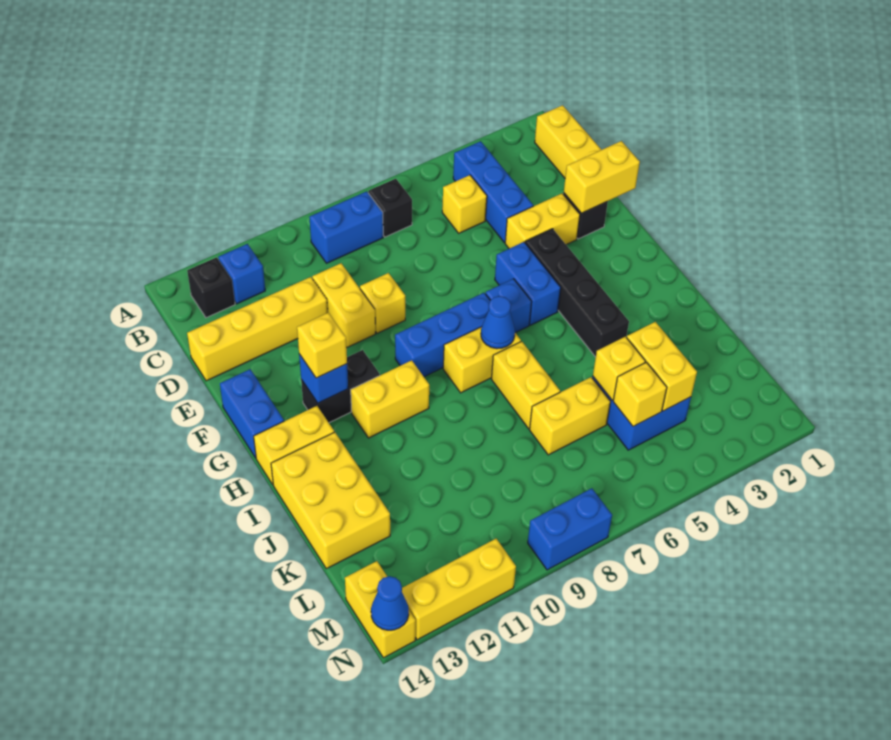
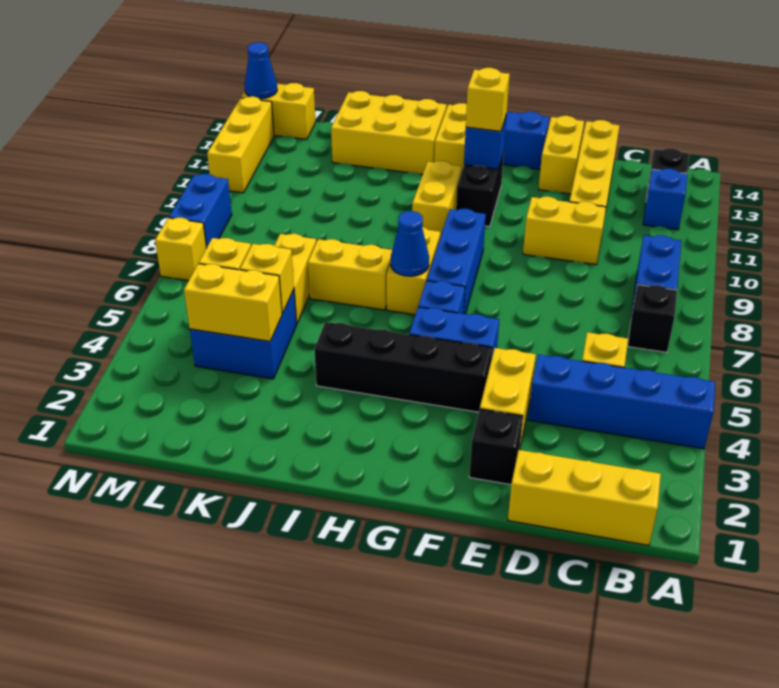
blue 1x3 brick [453,141,533,243] -> blue 1x4 brick [528,355,715,449]
yellow 1x2 brick [564,141,640,213] -> yellow 1x2 brick moved to [539,116,584,194]
yellow 1x1 brick [360,273,405,333] -> yellow 1x1 brick moved to [155,218,206,281]

